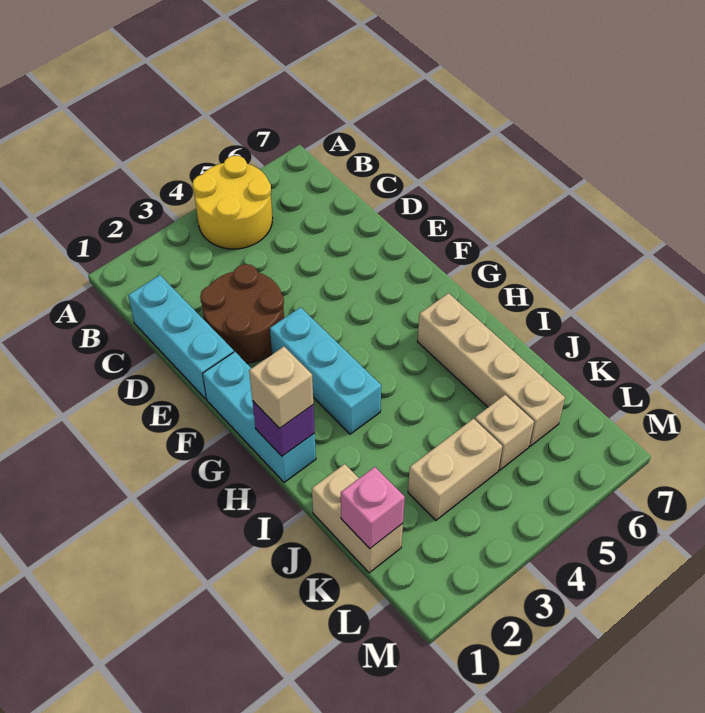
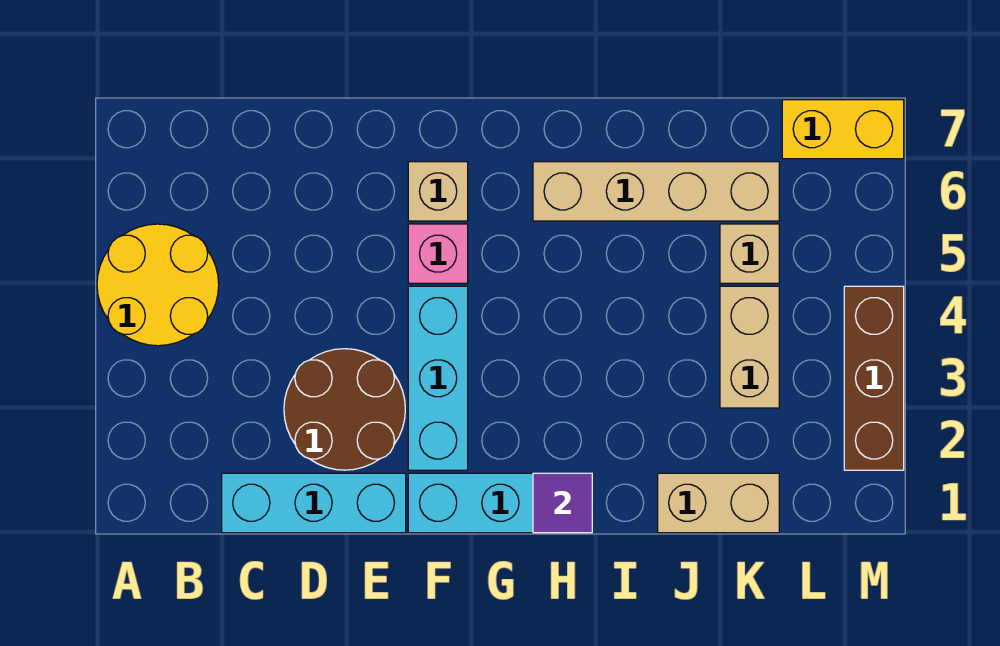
cyan 1x3 brick [270,307,381,434] -> cyan 1x3 brick turned to [408,286,468,470]
purple 1x1 brick [253,401,315,456] -> purple 1x1 tile [533,473,592,533]
tan 1x1 brick [249,347,313,428] -> tan 1x1 brick moved to [408,162,468,221]
pink 1x1 brick [341,467,405,549] -> pink 1x1 brick moved to [408,224,468,283]
none -> yellow 1x2 brick [782,100,904,159]
none -> brown 1x3 brick [844,286,904,470]

